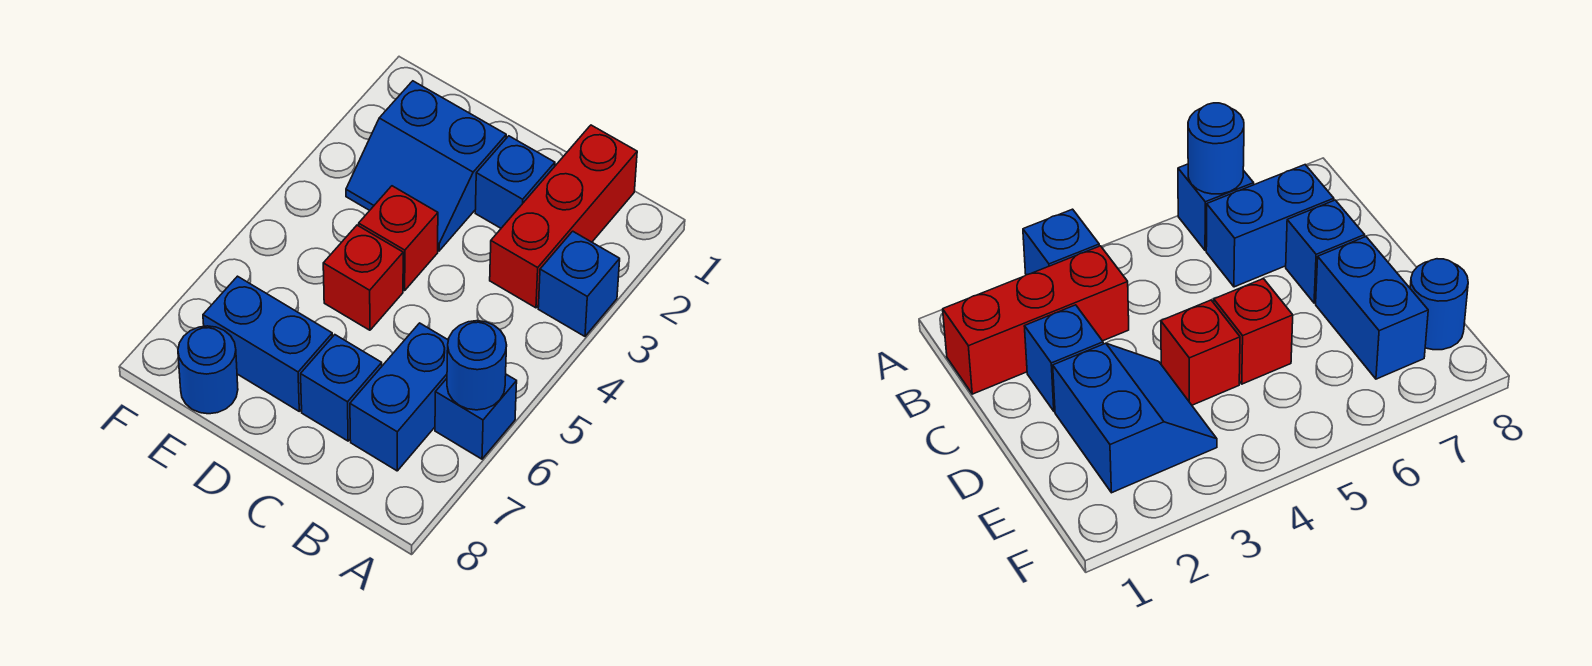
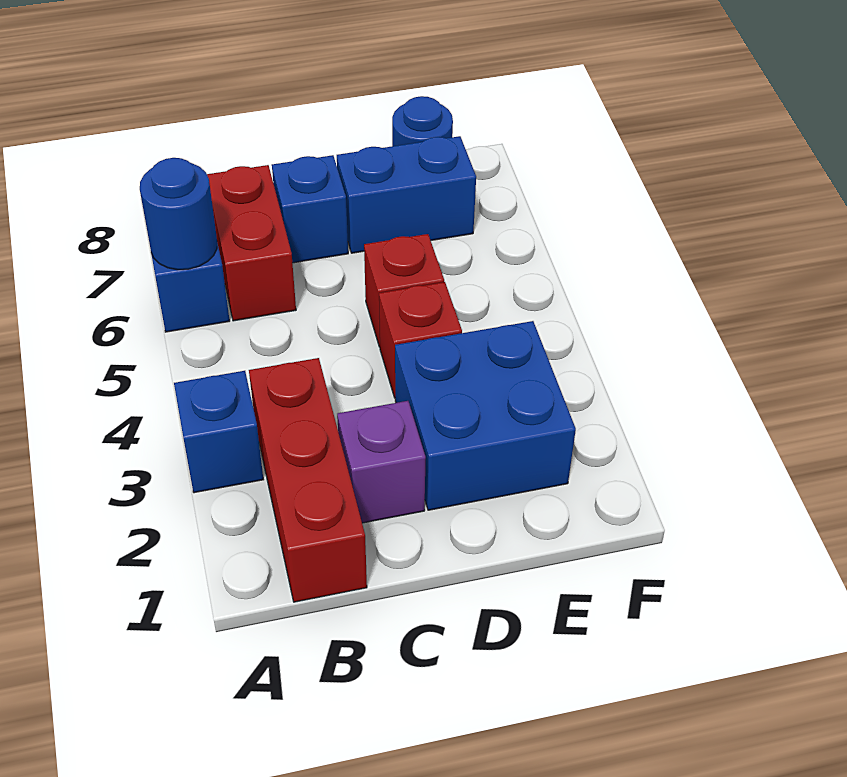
blue 1x2 brick [350,323,448,471] -> red 1x2 brick [207,165,296,321]
blue 1x1 brick [475,136,555,228] -> purple 1x1 brick [337,401,426,523]
blue 2x2 slope [346,81,506,251] -> blue 2x2 brick [395,321,576,510]

